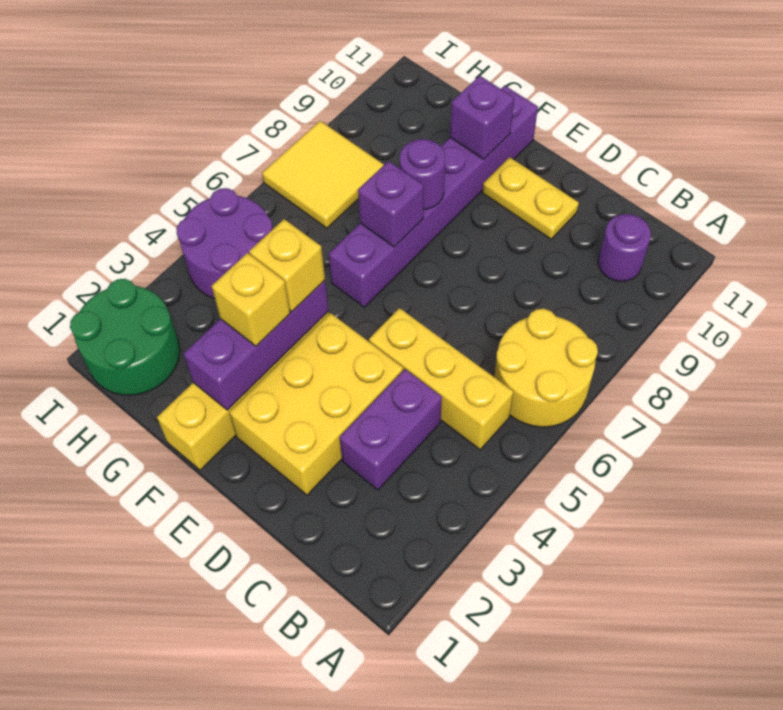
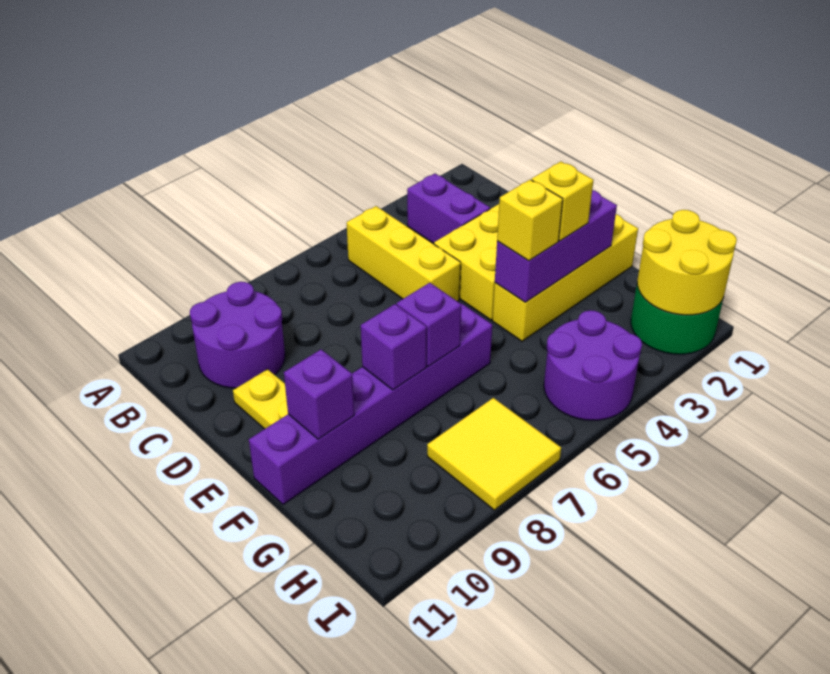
yellow 2x2 round brick [494,309,598,427] -> yellow 2x2 round brick moved to [637,210,737,315]
purple 1x1 round brick [598,214,651,282] -> purple 2x2 round brick [190,282,285,388]
purple 1x2 brick [340,369,442,490] -> purple 1x2 brick turned to [407,174,490,243]
purple 1x1 round brick [400,139,445,209] -> purple 1x1 brick [361,304,427,390]

